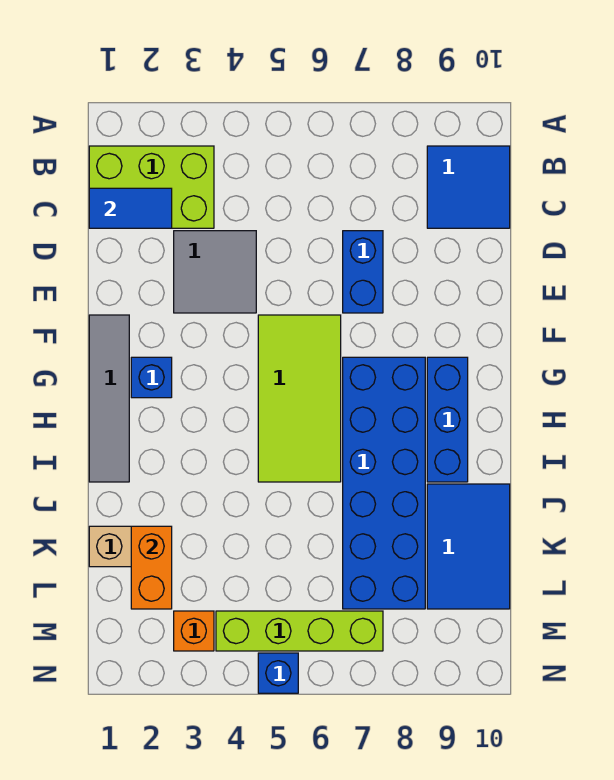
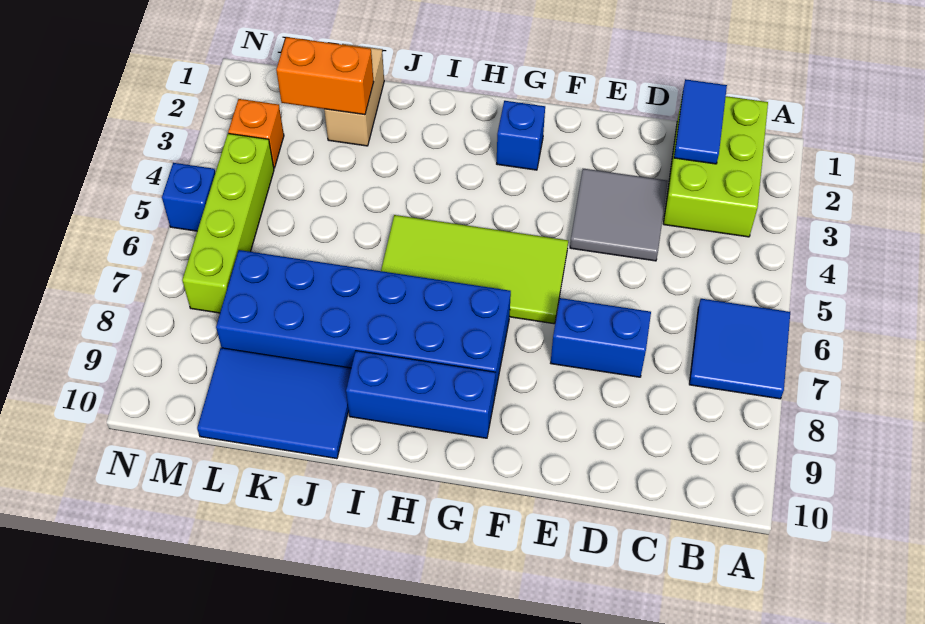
blue 2x2 tile [427,146,510,228] -> blue 2x2 tile moved to [689,299,790,399]
grey 1x4 tile [89,315,129,482] -> none

